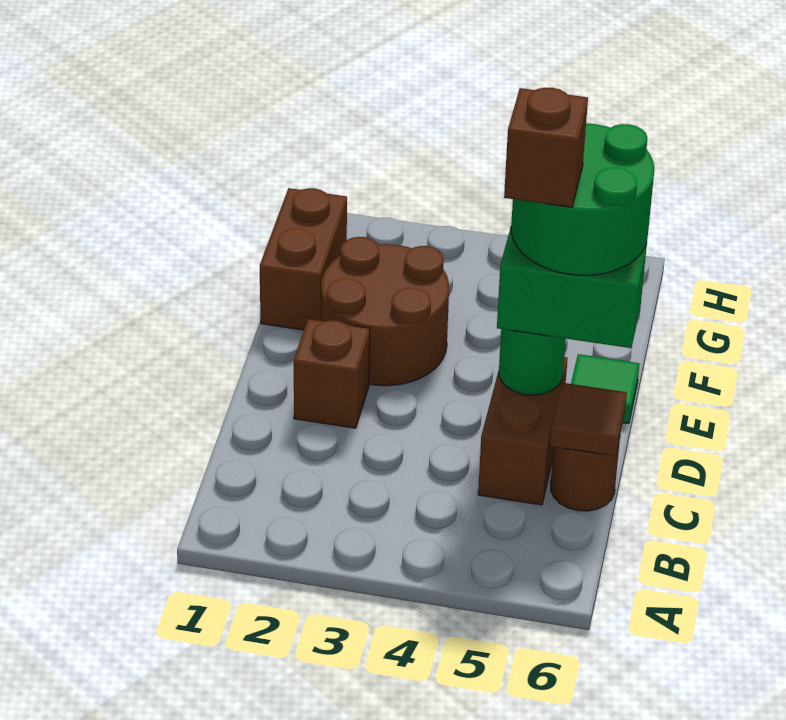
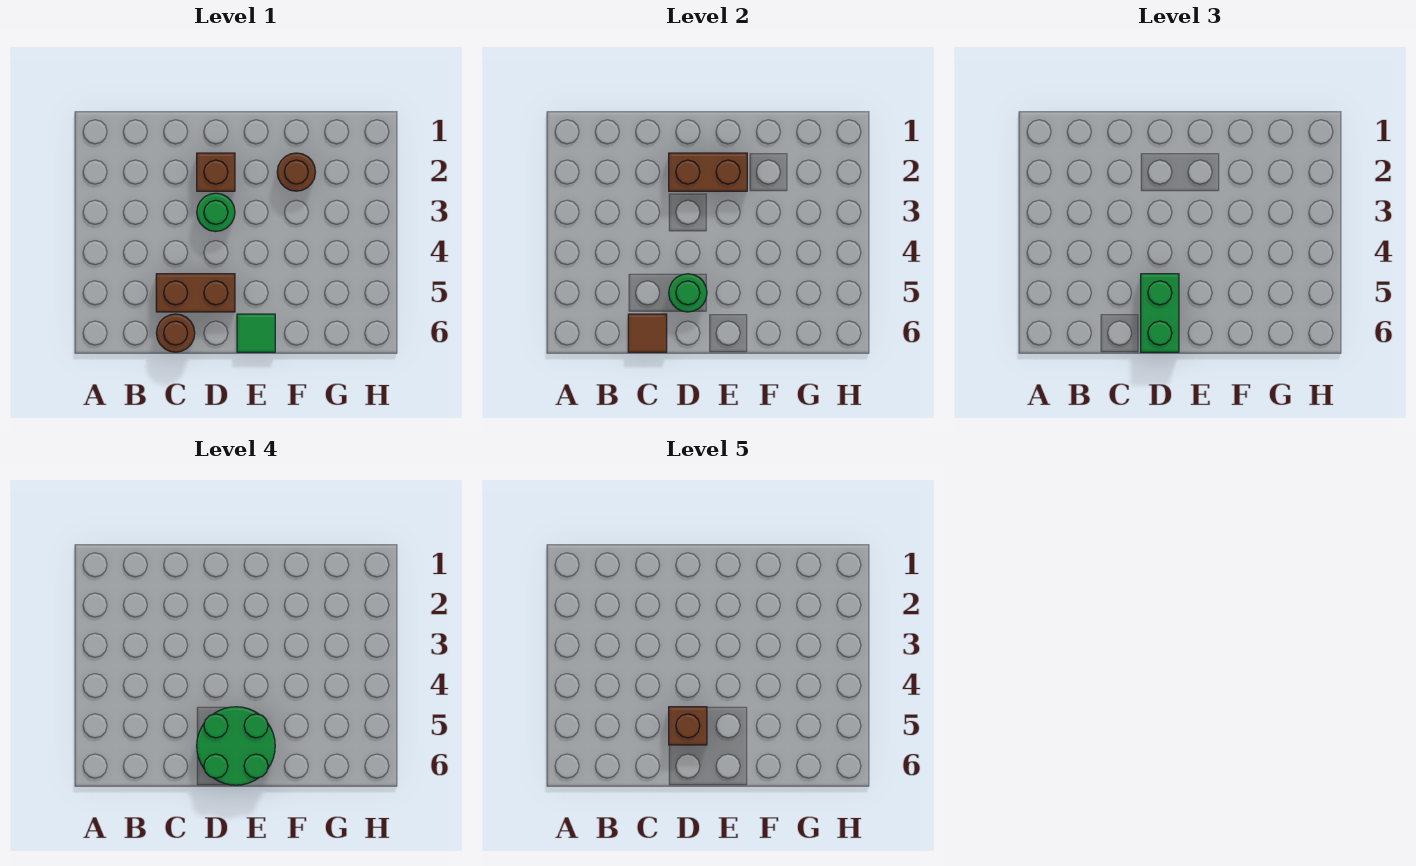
none -> green 1x1 round brick [197,193,235,231]
brown 2x2 round brick [321,237,449,386] -> brown 1x1 round brick [277,153,315,191]
brown 1x2 brick [260,188,347,330] -> brown 1x2 brick moved to [669,153,747,191]

